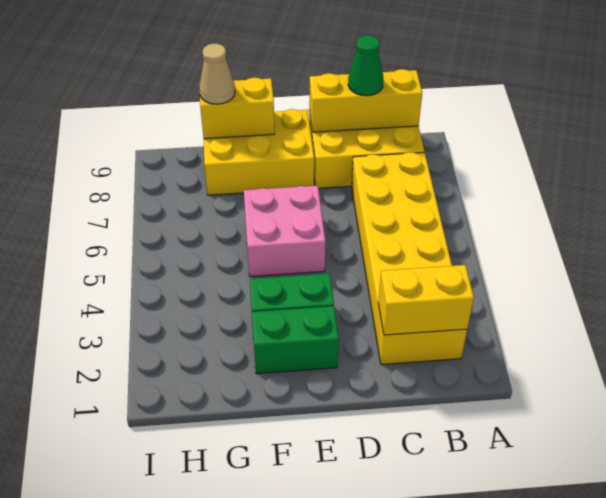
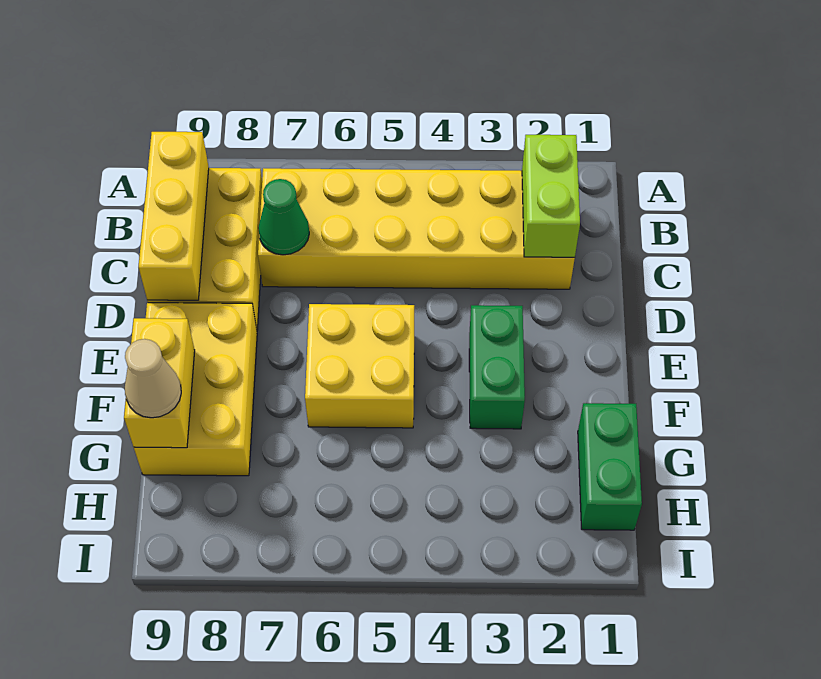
yellow 1x2 brick [378,265,474,335] -> lime 1x2 brick [522,135,580,258]
green 1x1 cone [348,35,383,96] -> green 1x1 cone moved to [258,179,309,255]
green 1x2 brick [252,306,339,374] -> green 1x2 brick moved to [578,403,642,530]
pink 2x2 brick [244,186,326,276] -> yellow 2x2 brick [305,304,414,428]

